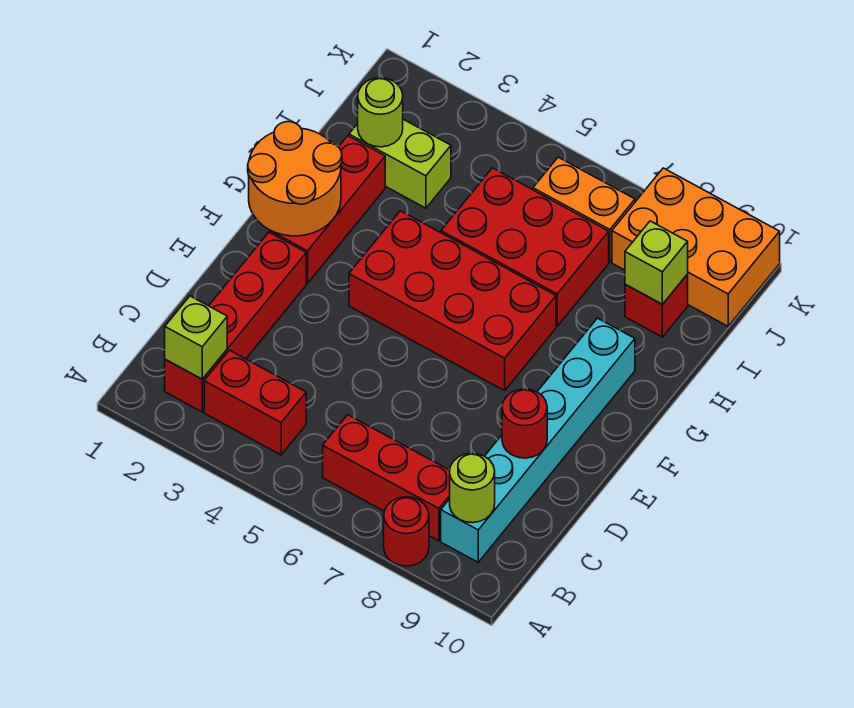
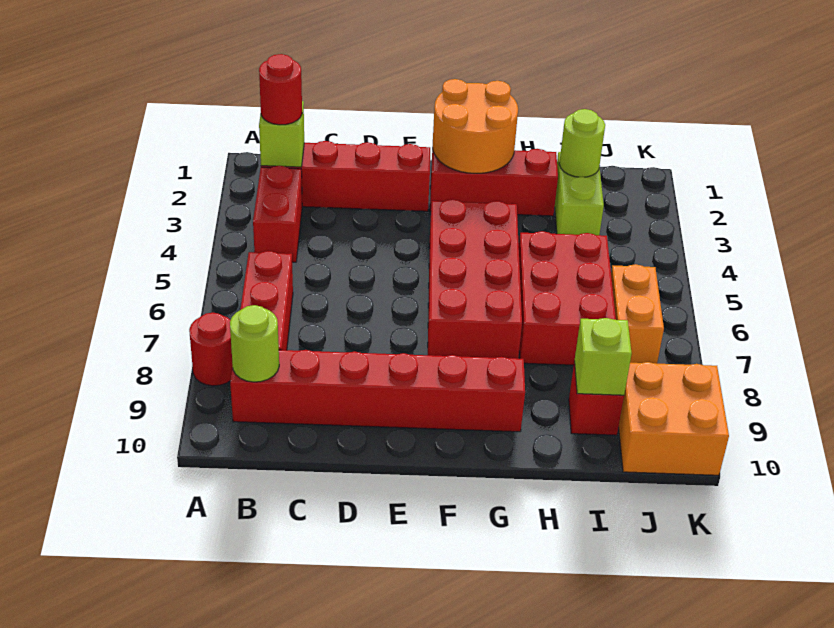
cyan 1x6 brick [441,318,635,562] -> red 1x6 brick [230,350,525,432]
red 1x1 round brick [502,389,547,458] -> red 1x1 round brick moved to [259,54,302,125]
orange 2x3 brick [612,168,780,326] -> orange 2x2 brick [619,362,729,475]

